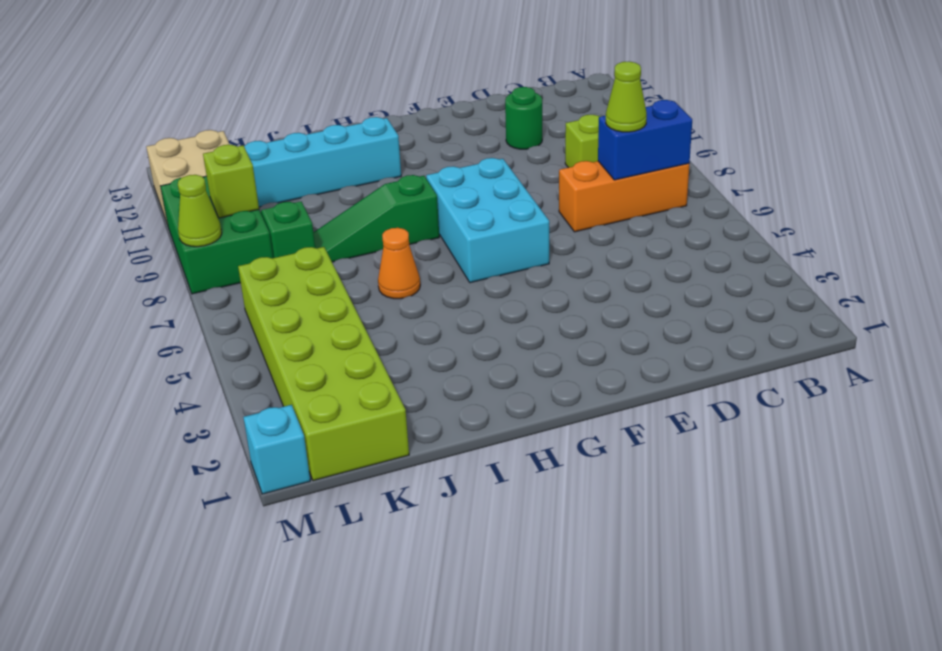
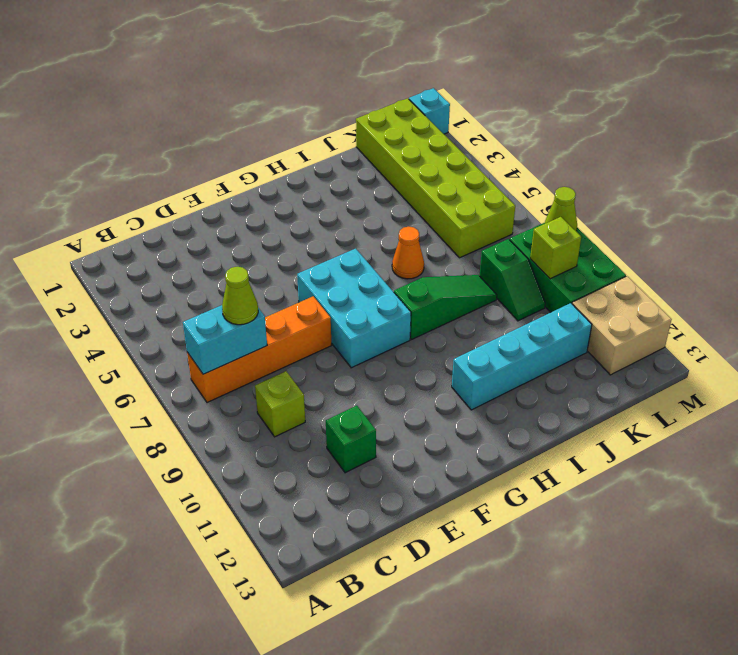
orange 1x3 brick [559,161,689,232] -> orange 1x4 brick [187,296,331,403]
blue 1x2 brick [598,100,692,180] -> cyan 1x2 brick [183,305,267,374]
green 1x1 round brick [505,87,542,149] -> green 1x1 brick [326,406,376,473]

